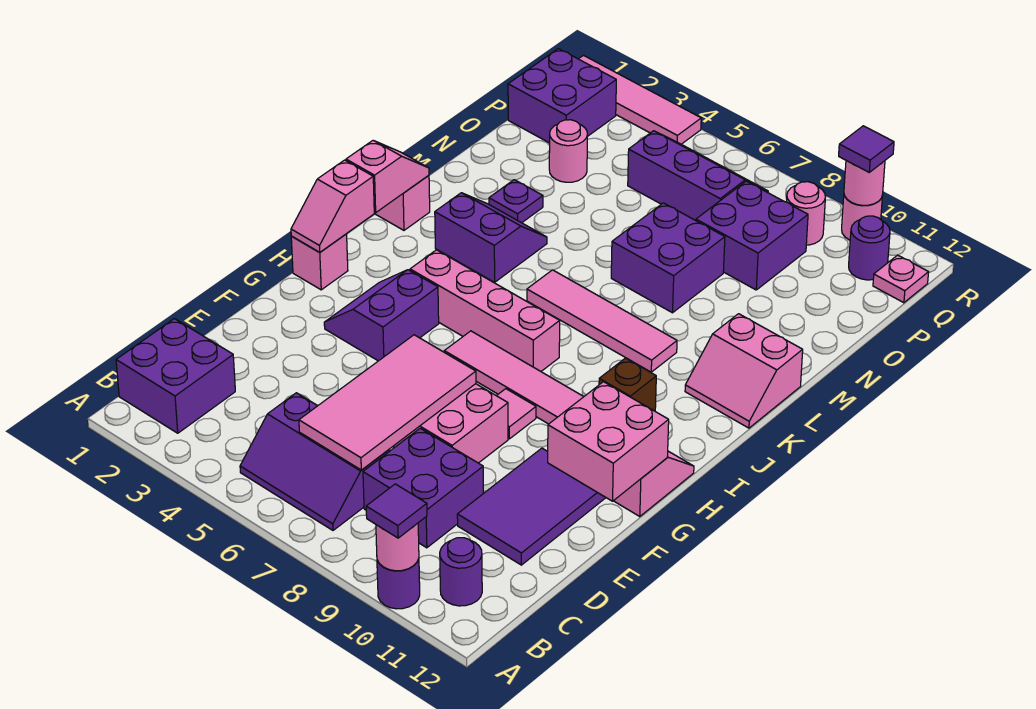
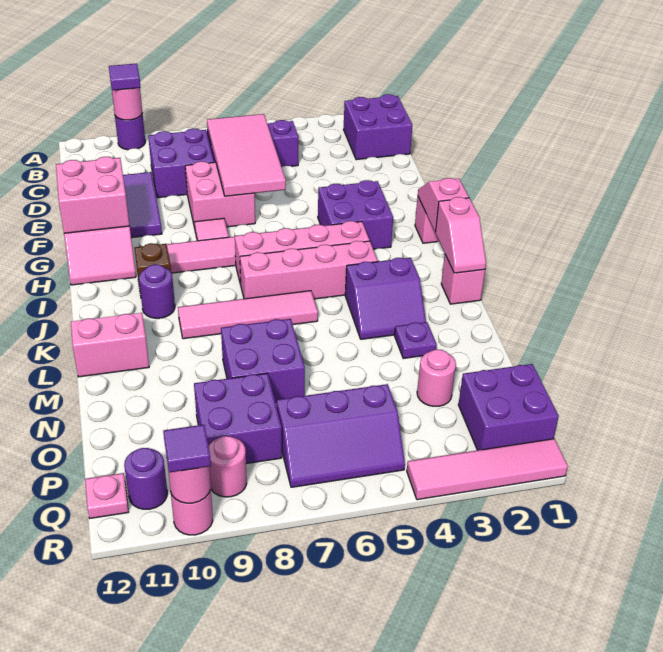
purple 1x1 round brick [440,538,482,606] -> purple 1x1 round brick moved to [139,264,175,318]
purple 2x2 slope [324,270,439,361] -> purple 2x2 brick [318,180,393,249]
none -> pink 1x4 brick [240,241,378,299]

